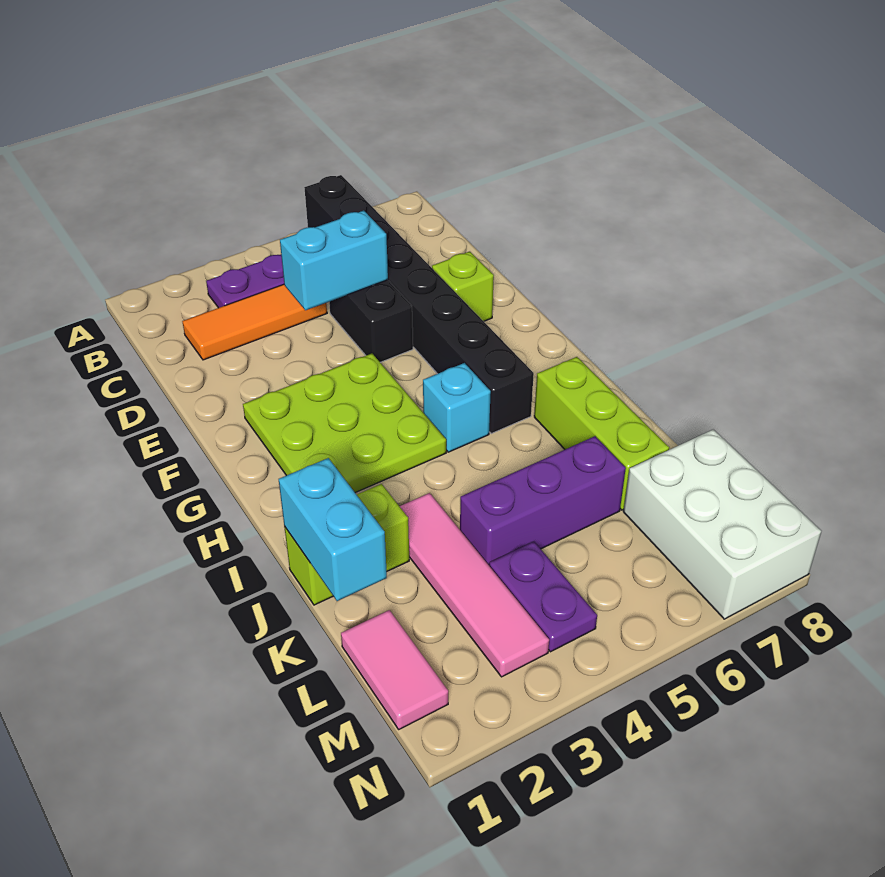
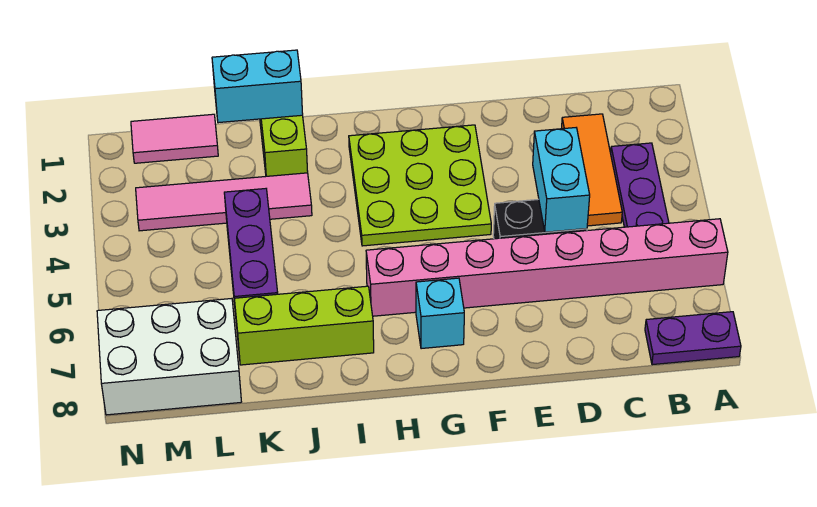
black 1x8 brick [304,175,534,434] -> pink 1x8 brick [366,219,728,316]
lime 1x1 brick [432,252,494,321] -> none
cyan 1x1 brick [423,363,491,452] -> cyan 1x1 brick moved to [416,278,464,349]
purple 1x2 plate [489,542,597,652] -> purple 1x2 plate moved to [645,312,741,365]

